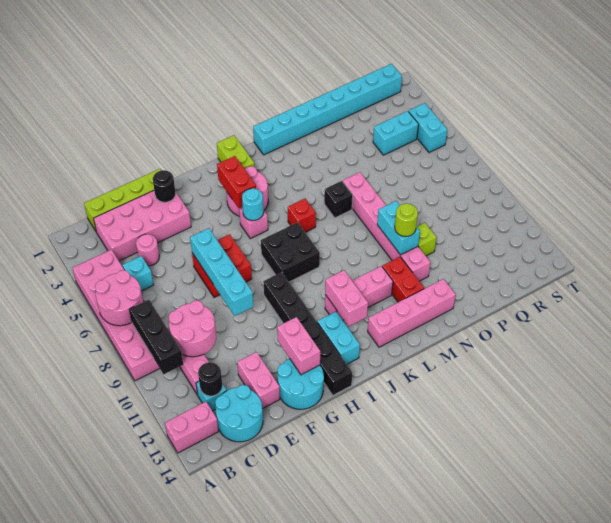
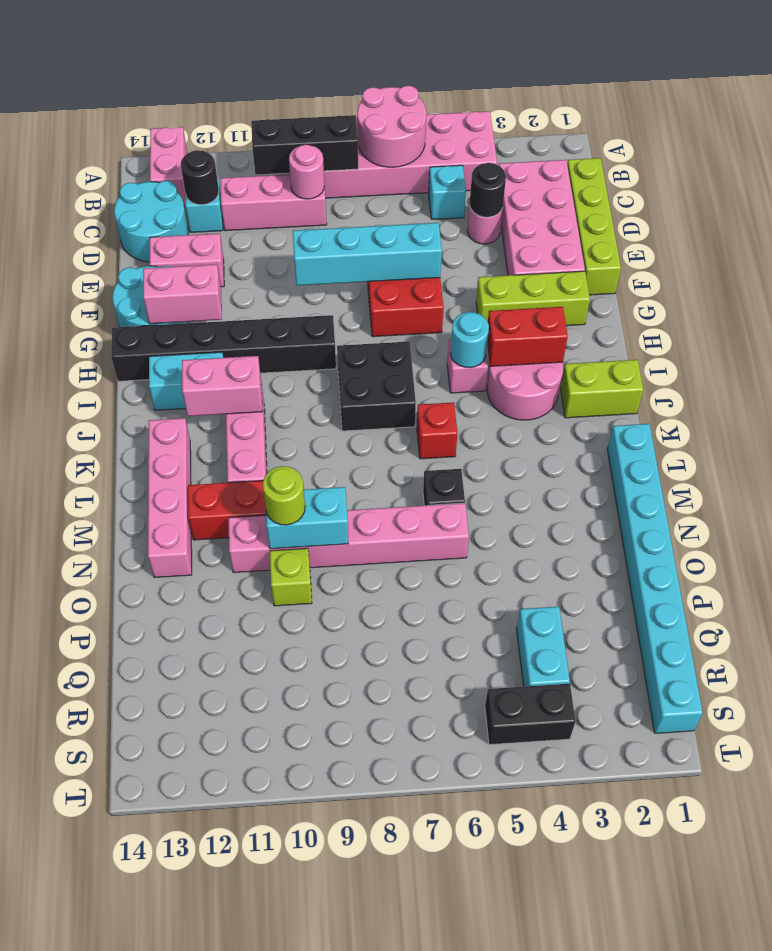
pink 2x2 round brick [169,300,216,357] -> pink 1x1 round brick [289,145,324,199]
black 1x1 round brick [153,170,176,202] -> black 1x1 round brick moved to [469,163,506,217]
none -> lime 1x3 brick [476,271,590,326]
cyan 1x2 brick [409,103,447,153] -> black 1x2 brick [485,684,575,745]

